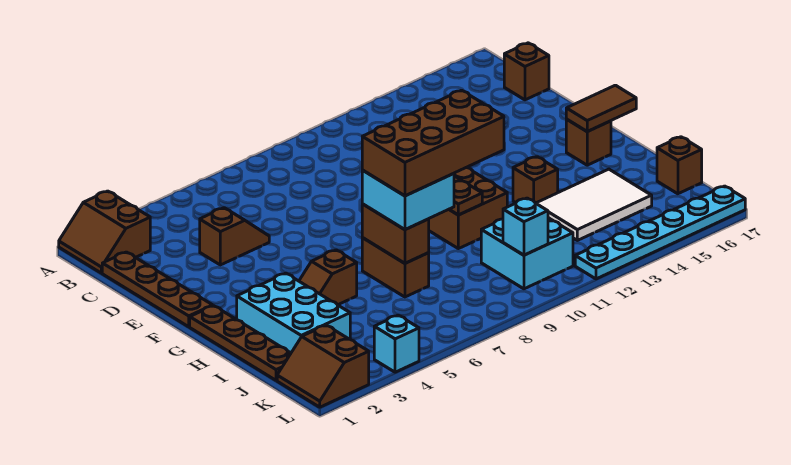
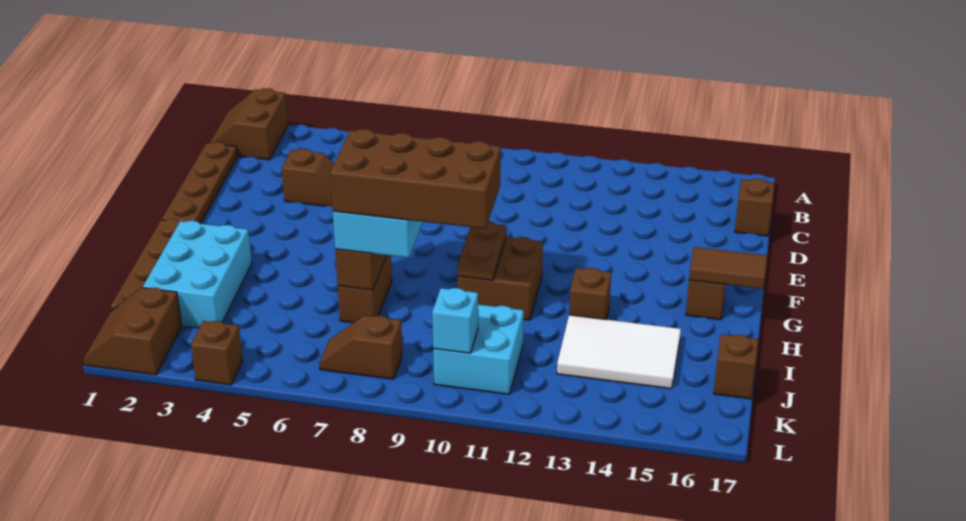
brown 1x2 slope [299,250,357,305] -> brown 1x2 slope moved to [319,315,402,379]
cyan 1x1 brick [374,315,419,372] -> brown 1x1 brick [191,321,243,385]
cyan 1x6 plate [575,186,745,279] -> none

